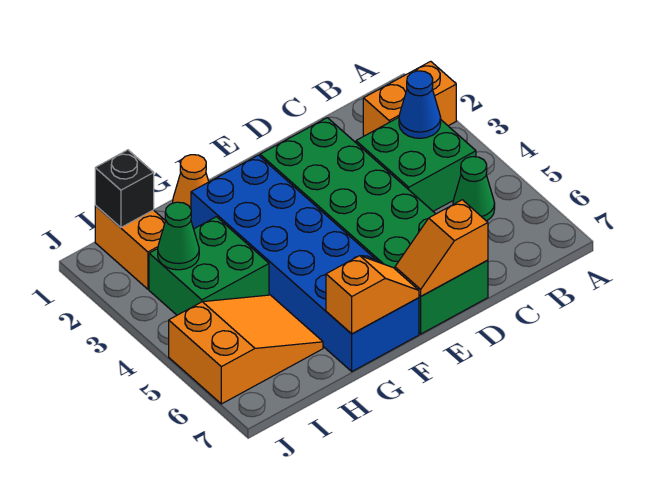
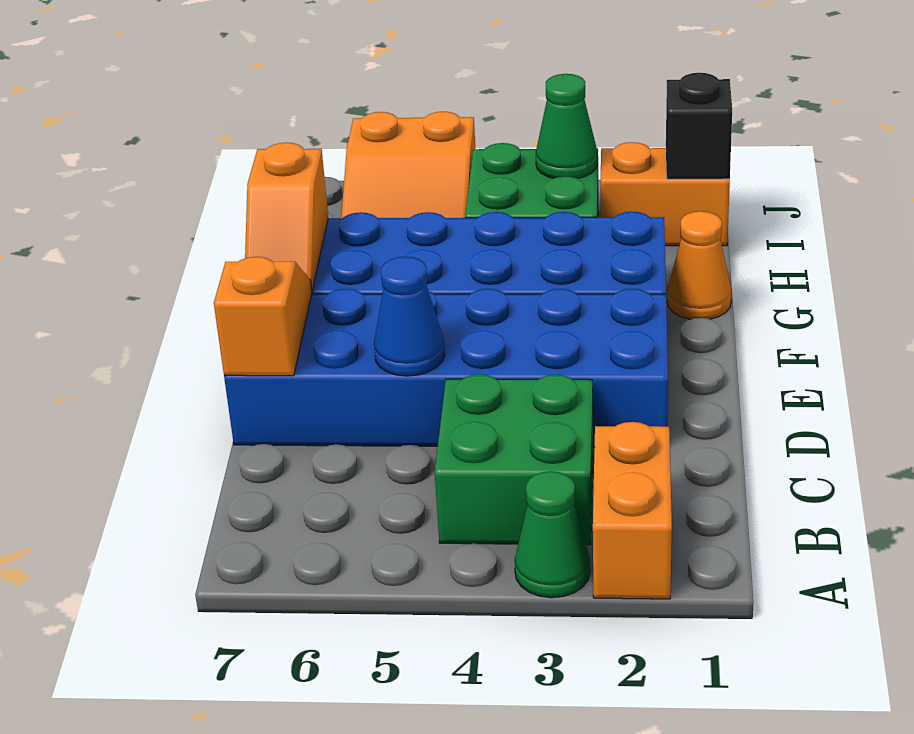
blue 1x1 cone [399,71,441,138] -> blue 1x1 cone moved to [374,256,445,376]
green 1x1 cone [453,157,495,221] -> green 1x1 cone moved to [515,471,590,598]
green 2x6 brick [260,118,488,334] -> blue 2x6 brick [224,289,668,447]

